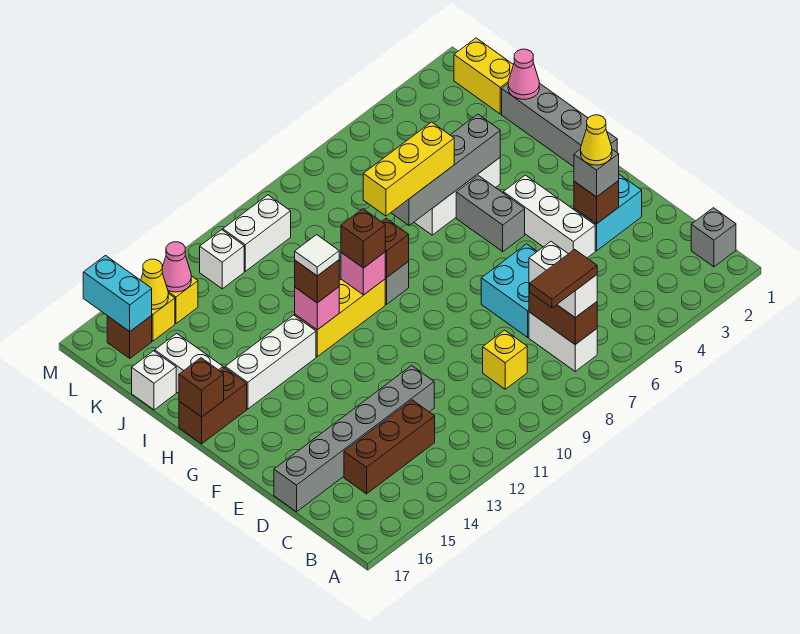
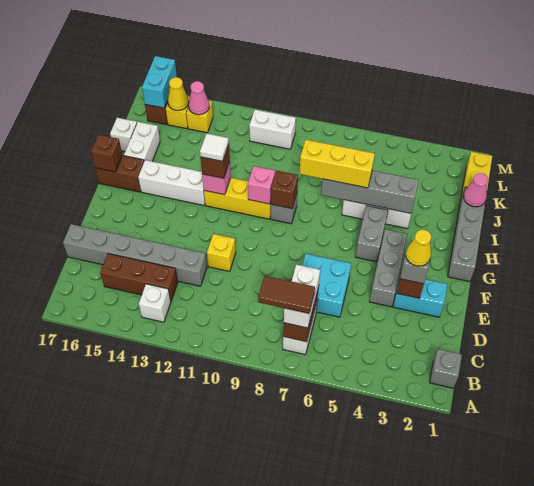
yellow 1x1 brick [483,330,527,389] -> yellow 1x1 brick moved to [207,234,236,271]
white 1x3 brick [503,175,595,258] -> grey 1x3 brick [369,229,407,307]
brown 1x1 brick [341,209,385,268] -> none
white 1x1 brick [200,230,244,289] -> white 1x1 brick moved to [139,284,171,322]

